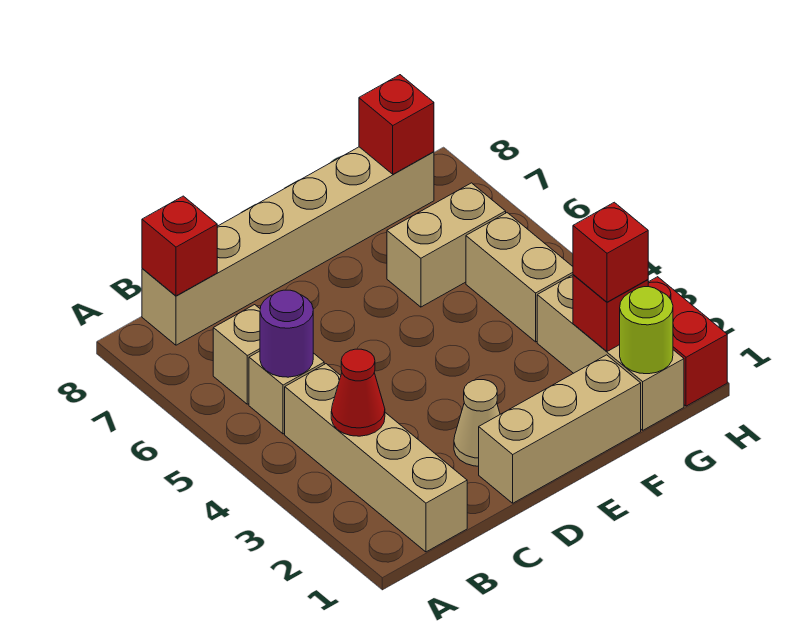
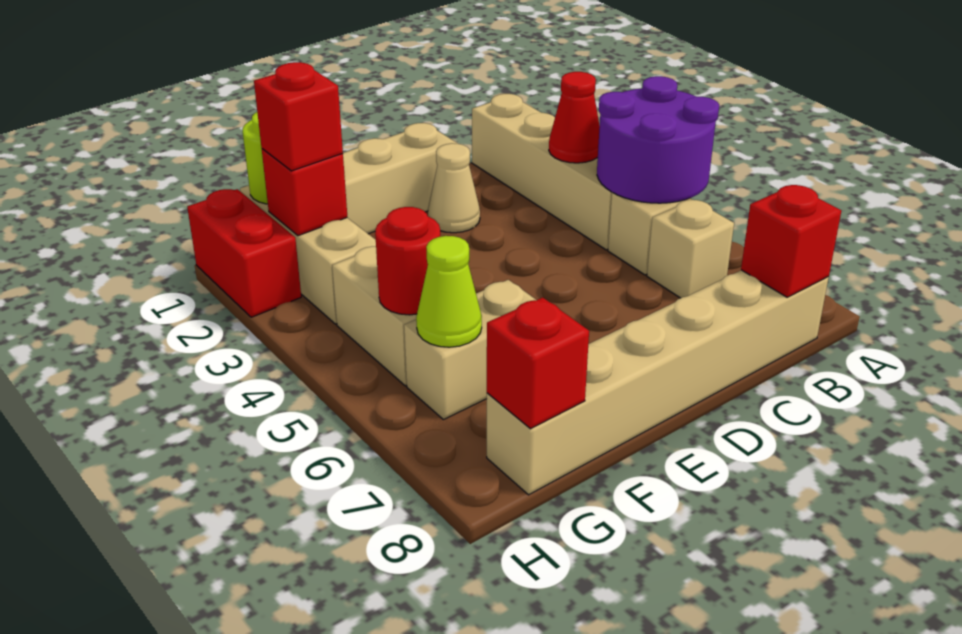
purple 1x1 round brick [260,290,313,377] -> purple 2x2 round brick [597,76,719,203]
none -> red 1x1 round brick [375,207,441,315]
none -> lime 1x1 cone [416,236,482,347]

